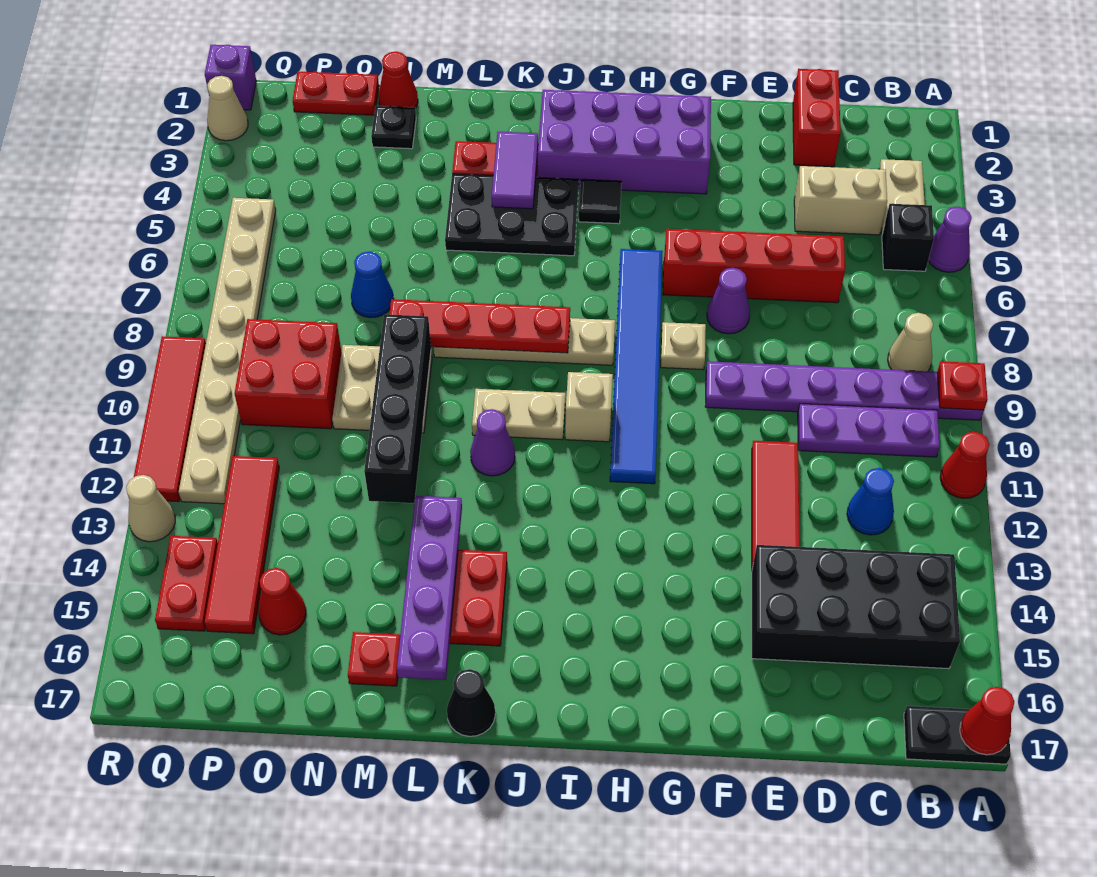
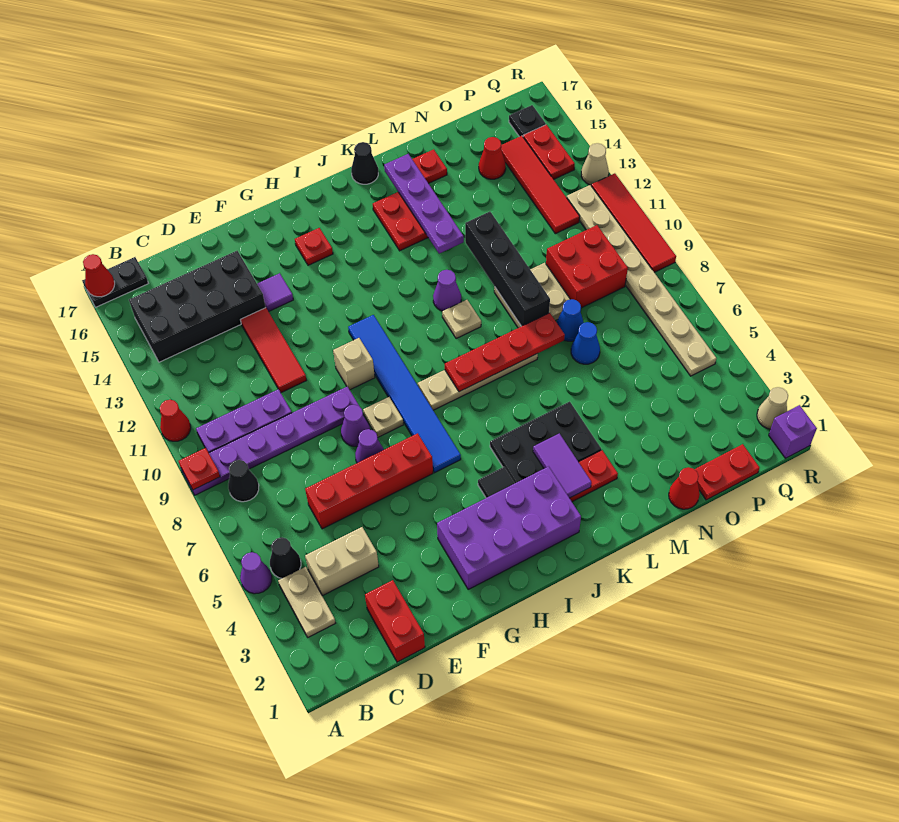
black 1x1 brick [882,204,934,271] -> black 1x1 cone [270,537,301,578]
tan 1x1 cone [888,313,933,371] -> black 1x1 cone [228,460,259,502]
blue 1x1 cone [847,468,894,535] -> blue 1x1 cone moved to [557,299,584,341]
none -> purple 1x1 cone [341,405,370,446]
none -> purple 1x1 tile [257,273,293,312]
none -> red 1x1 plate [295,228,333,265]
tan 1x1 brick [565,372,613,442] -> tan 1x1 brick moved to [333,338,375,390]
tan 1x2 plate [472,389,565,440] -> tan 1x1 plate [442,300,481,339]
black 1x1 plate [371,106,416,149] -> black 1x1 plate moved to [509,105,546,137]

